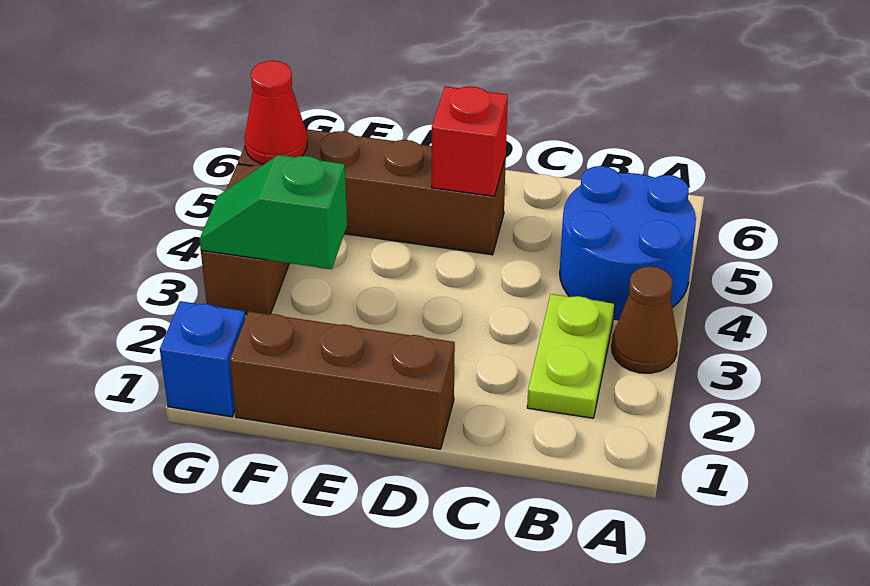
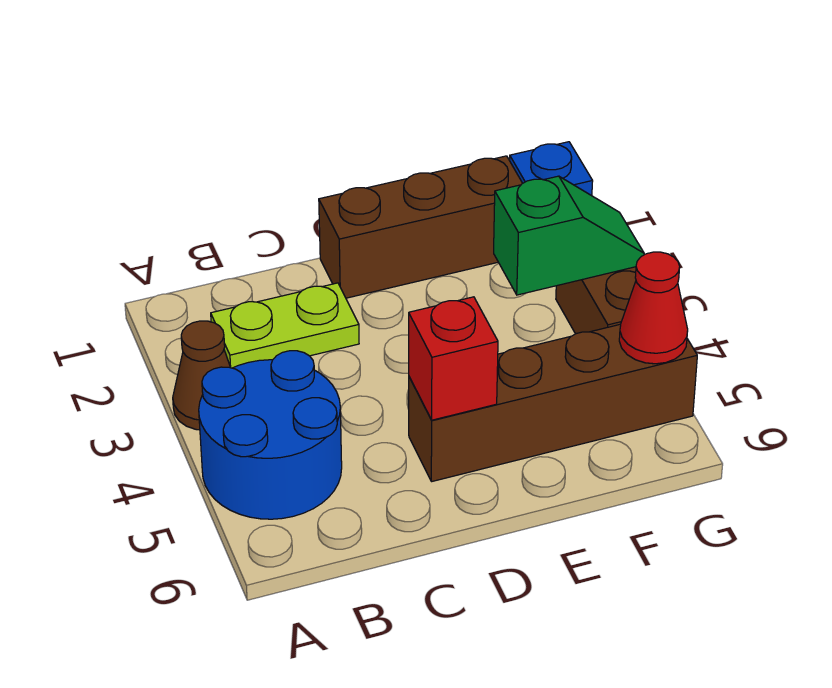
lime 1x2 plate [527,294,615,418] -> lime 1x2 plate turned to [211,283,359,368]

